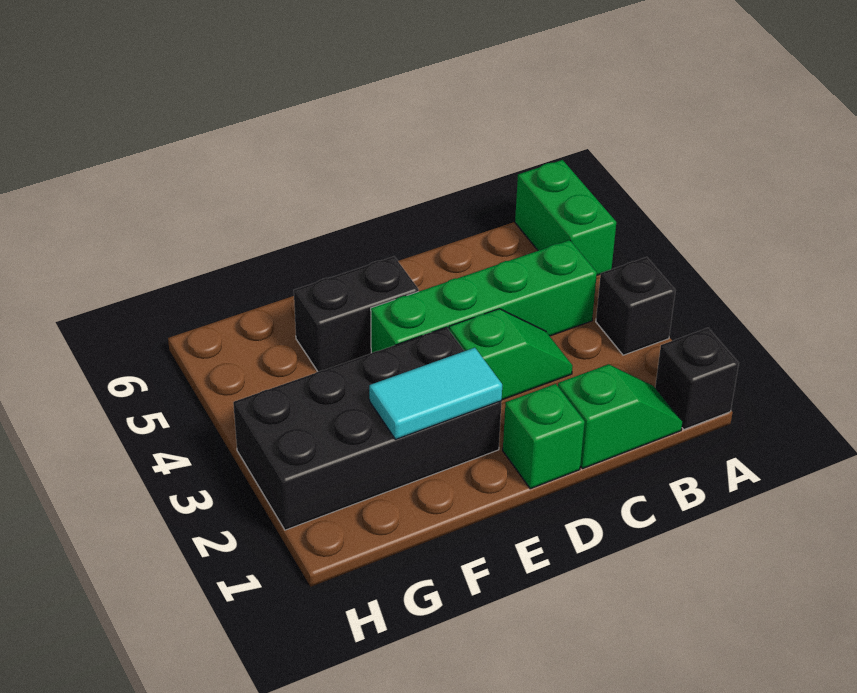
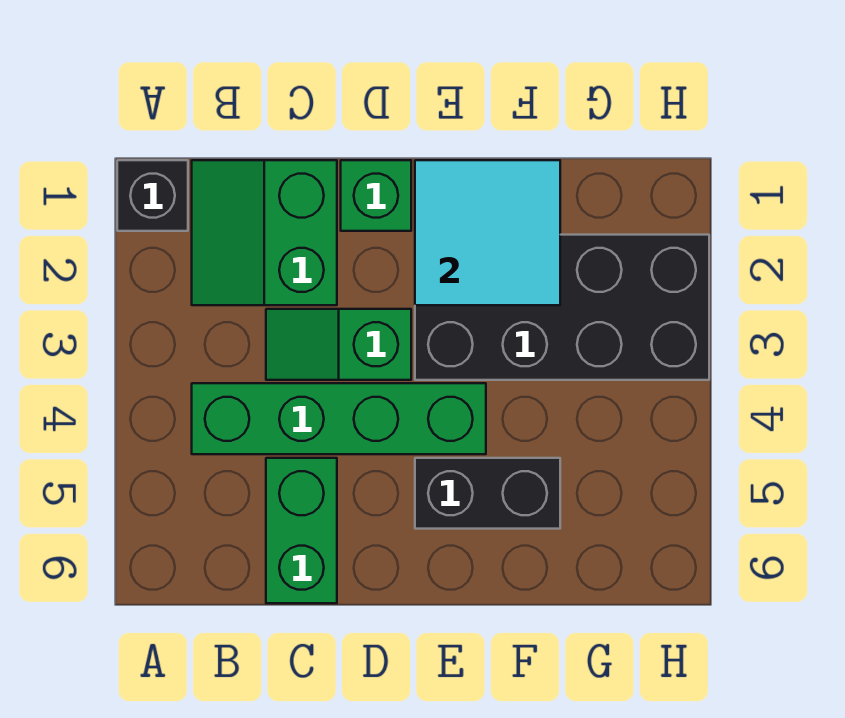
black 1x1 brick [596,257,675,355] -> none
green 1x2 brick [515,160,616,275] -> green 1x2 brick moved to [266,458,337,603]
green 1x2 slope [558,364,683,469] -> green 2x2 slope [192,160,337,305]
cyan 1x2 tile [369,348,502,440] -> cyan 2x2 tile [415,160,560,305]

